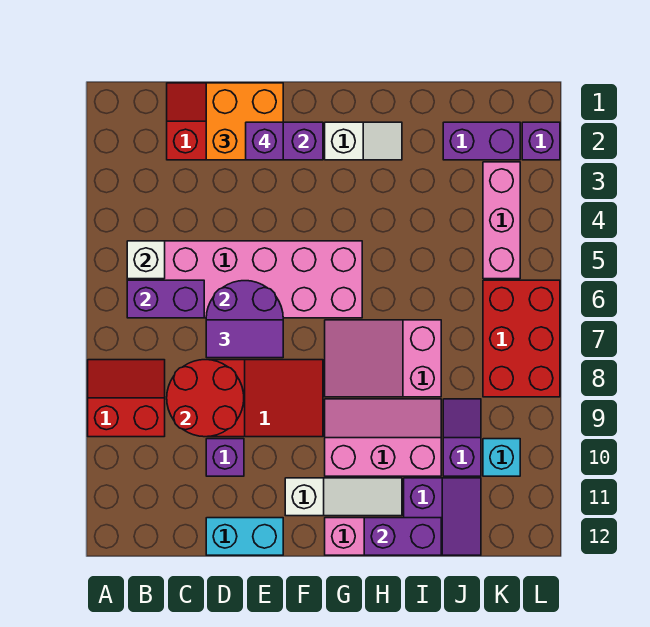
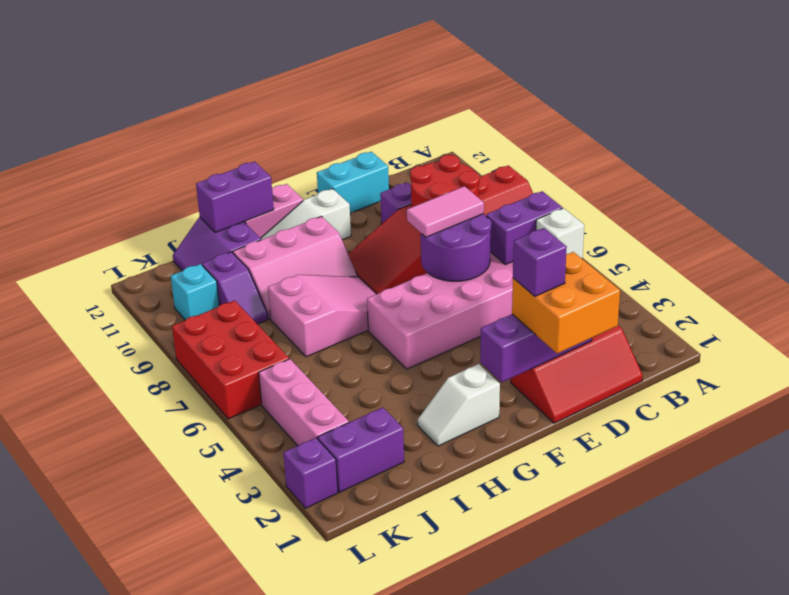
purple 1x2 tile [206,320,283,358] -> pink 1x2 tile [407,186,484,237]

